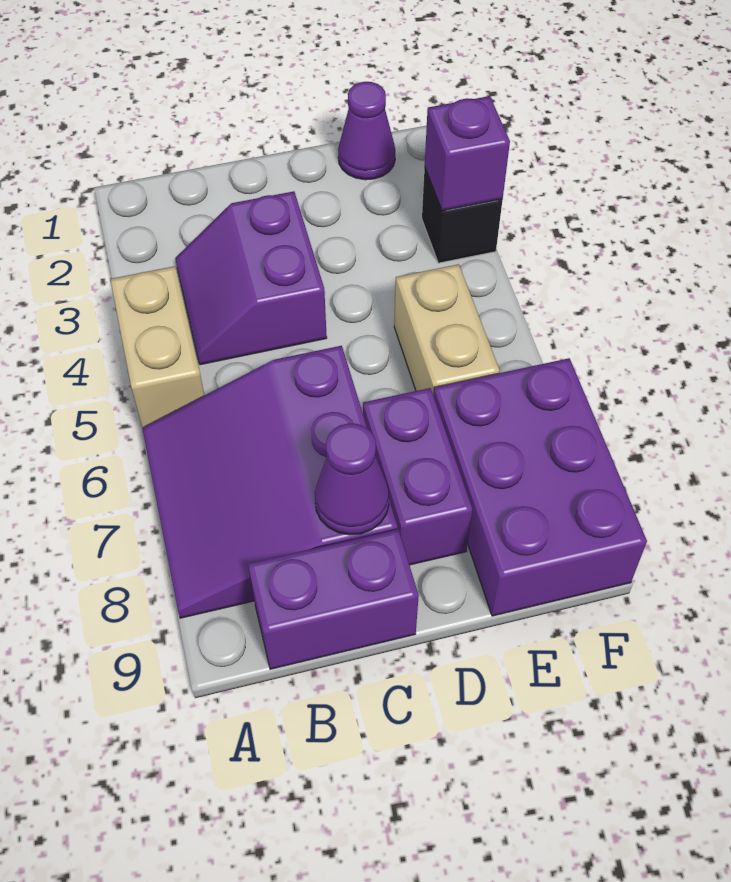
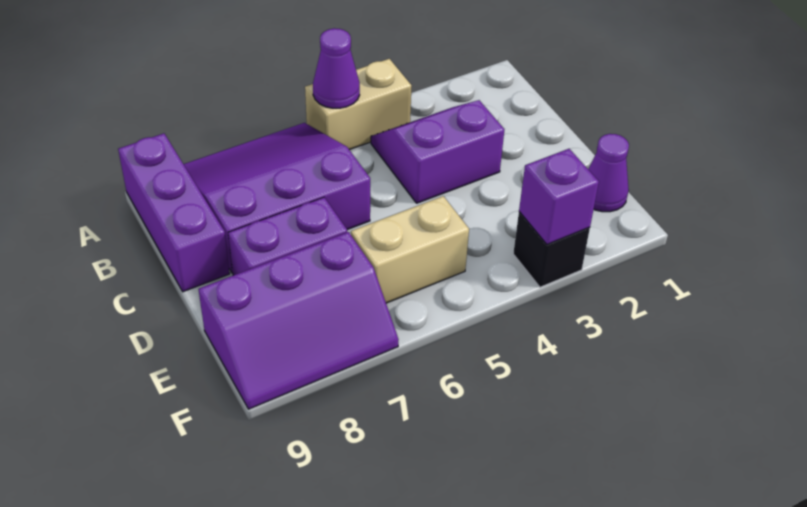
purple 1x2 brick [248,529,419,669] -> purple 1x3 brick [118,133,230,292]
purple 1x1 cone [315,423,389,535] -> purple 1x1 cone moved to [313,28,360,108]
purple 2x3 brick [433,358,647,616] -> purple 2x3 slope [199,232,399,409]

